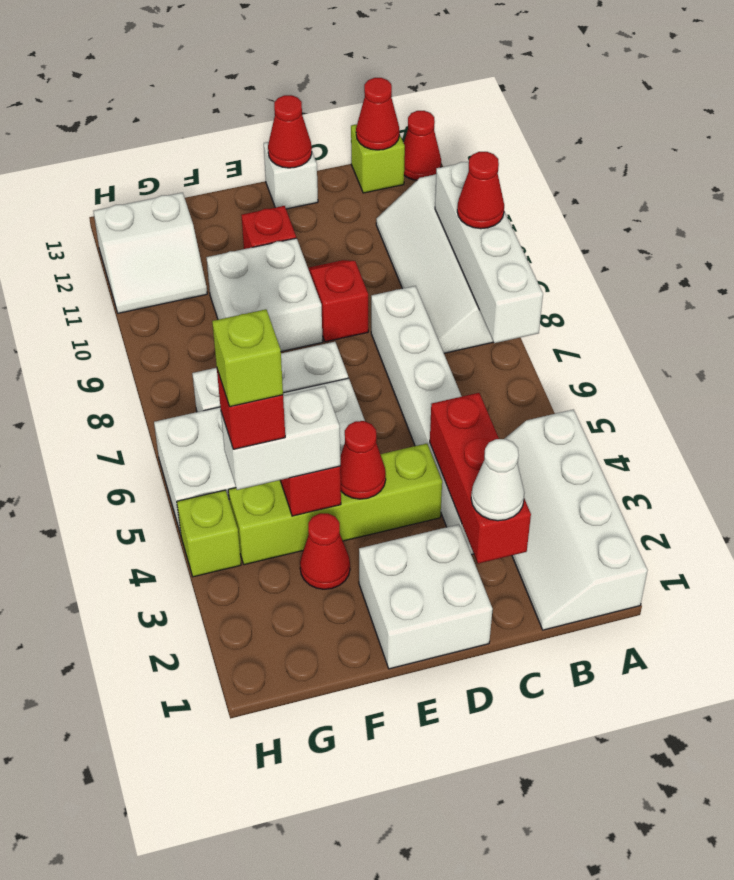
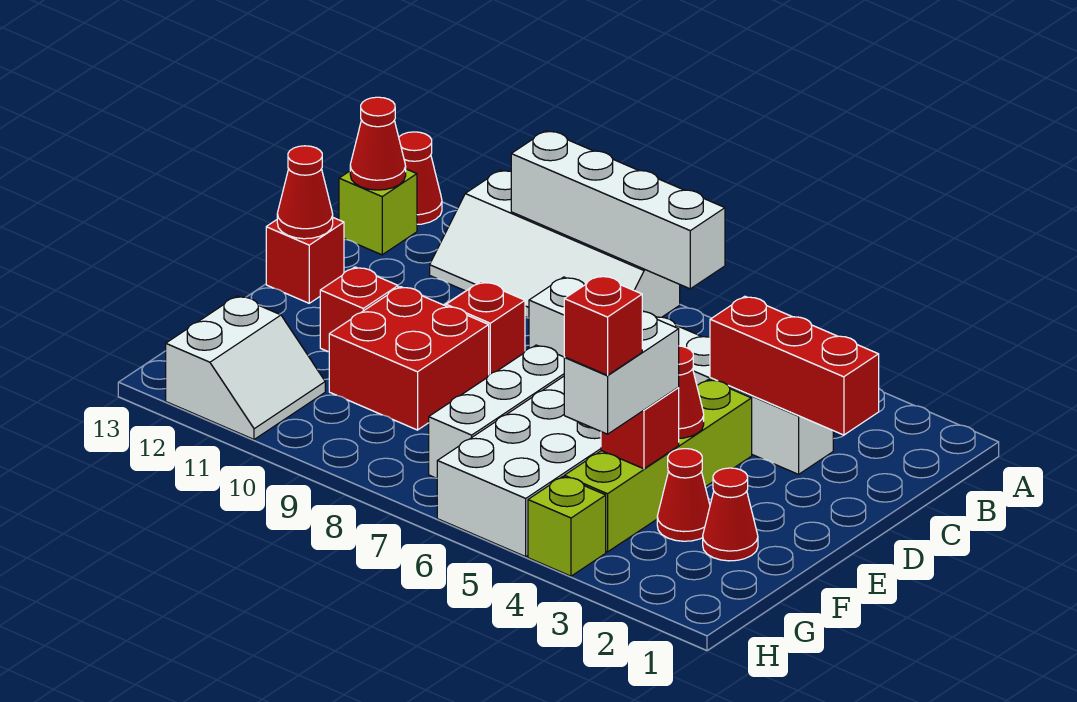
white 2x4 slope [505,410,648,630] -> none
red 1x1 cone [457,152,504,229] -> red 1x1 cone moved to [703,468,758,561]
white 1x1 cone [471,439,525,521] -> none
white 2x2 brick [359,524,493,669] -> none
white 1x1 brick [264,142,318,209] -> red 1x1 brick [266,218,344,303]
white 2x2 brick [206,238,323,351] -> red 2x2 brick [329,287,489,430]
lime 1x1 brick [212,309,283,407] -> none

